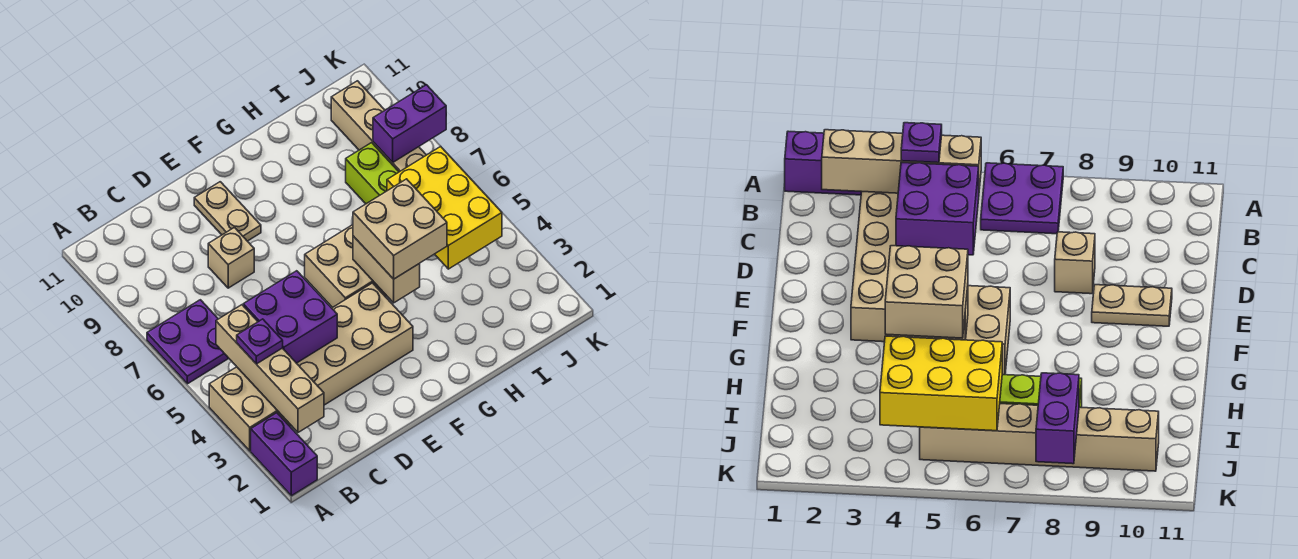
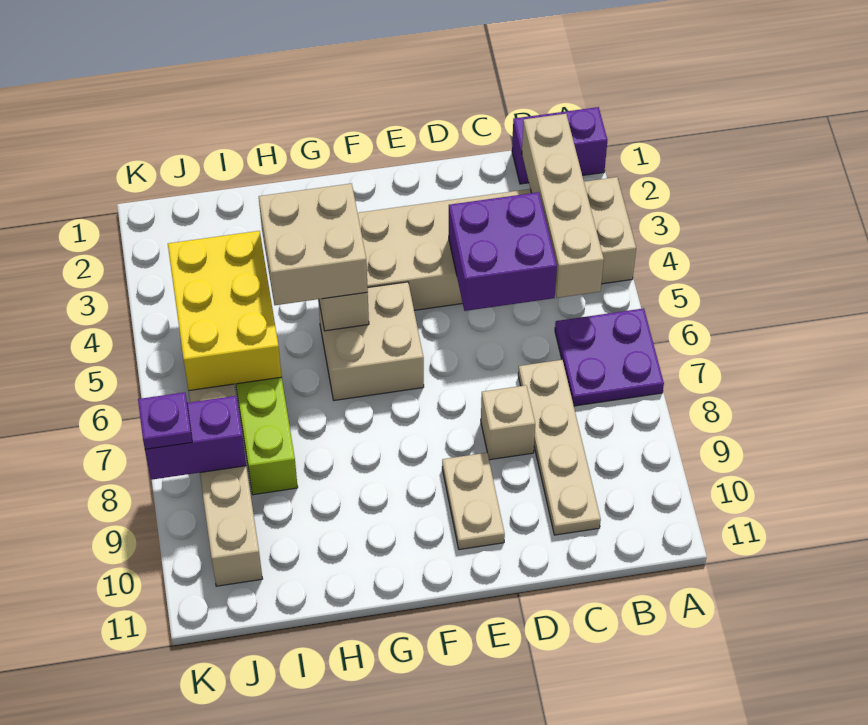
purple 1x2 brick [251,413,317,496] -> purple 1x2 brick turned to [512,107,607,184]
purple 1x1 plate [237,319,283,364] -> purple 1x1 plate moved to [138,392,192,449]
none -> tan 1x4 plate [518,360,601,535]

